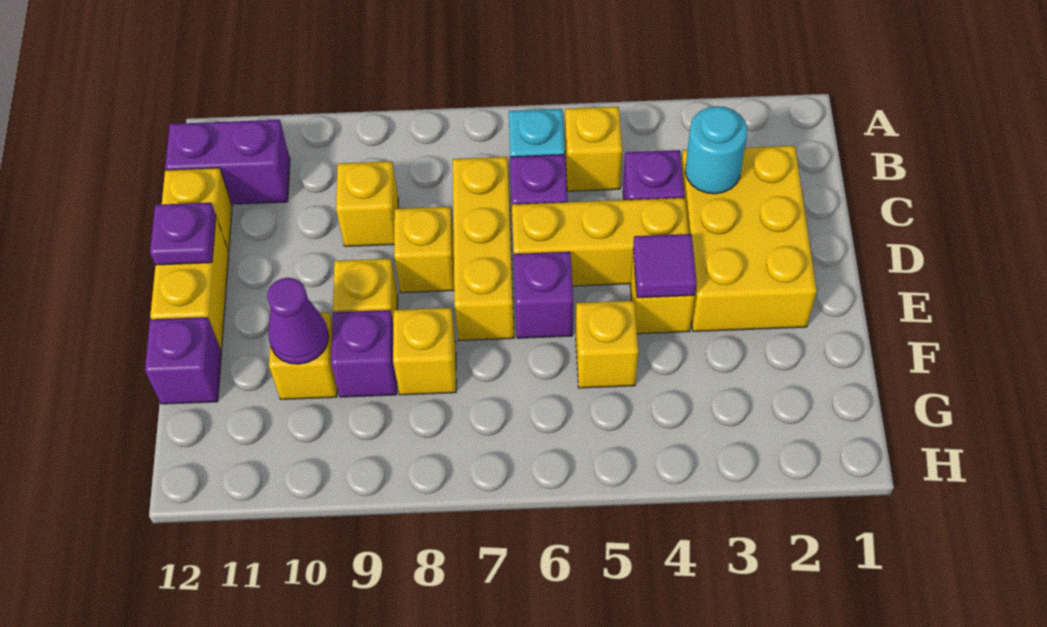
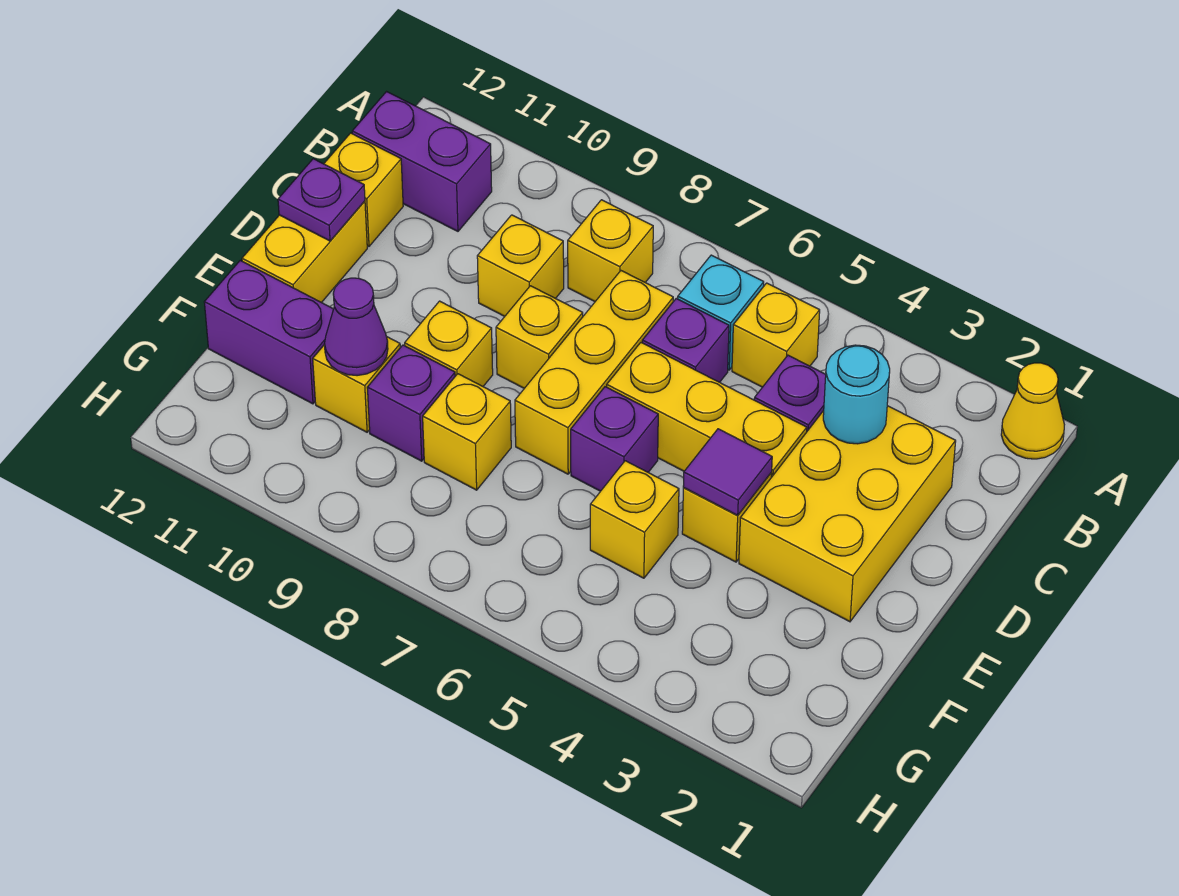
none -> yellow 1x1 cone [1001,363,1064,459]
none -> yellow 1x1 brick [568,200,653,301]
purple 1x1 brick [145,317,221,404] -> purple 1x2 brick [204,260,333,404]

